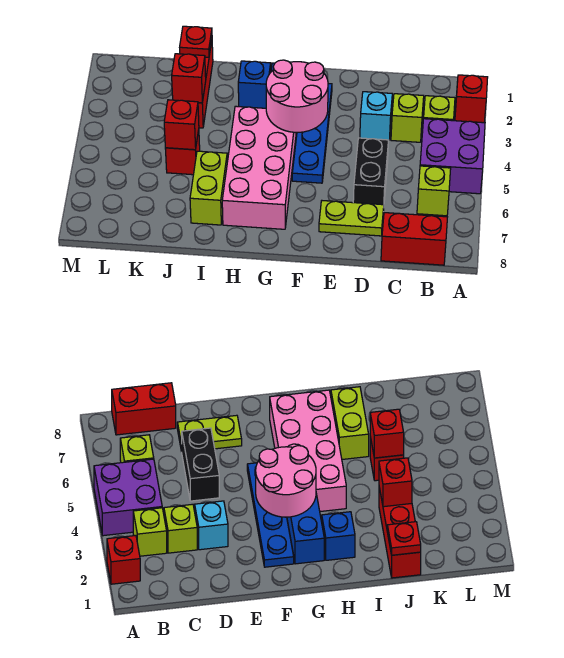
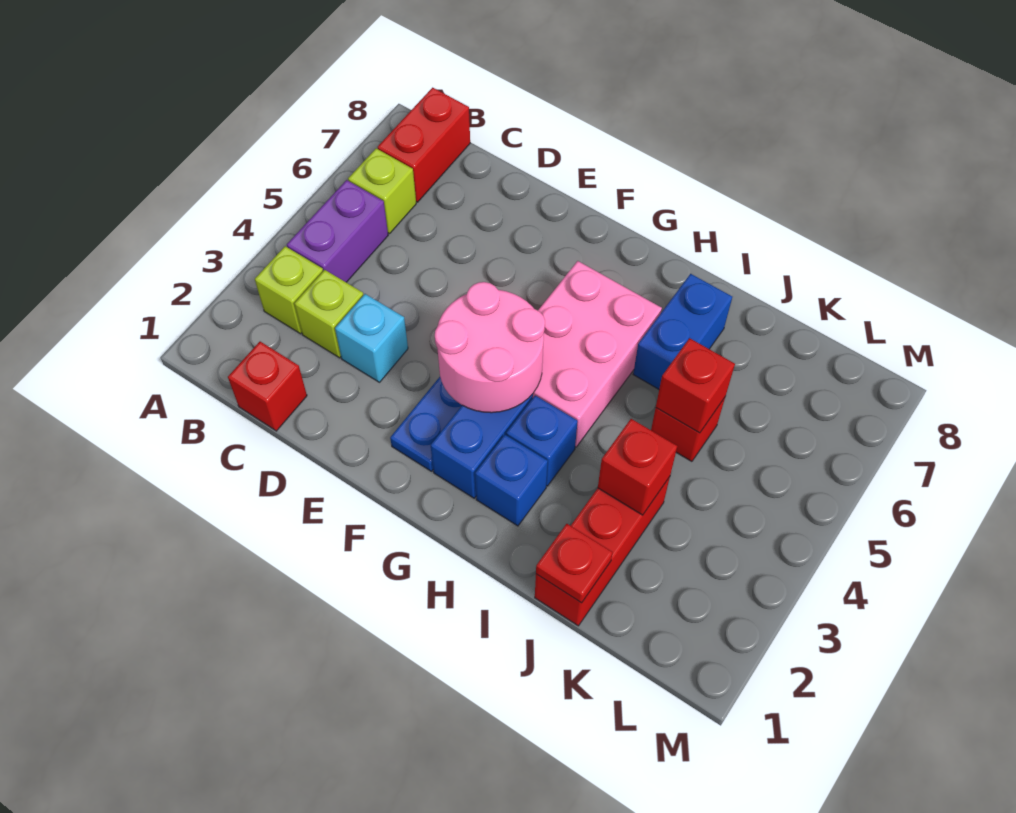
red 1x1 brick [455,75,488,123] -> red 1x1 brick moved to [228,342,307,431]
purple 2x2 brick [420,119,485,194] -> purple 1x2 brick [287,180,388,282]
red 1x2 brick [381,213,447,265] -> red 1x2 brick turned to [378,88,470,202]
black 1x2 brick [353,138,389,205] -> none
lime 1x2 plate [319,201,384,236] -> none
pink 2x4 brick [222,106,296,229] -> pink 2x3 brick [533,261,662,447]
none -> blue 1x1 brick [506,395,578,486]
lime 1x2 brick [190,151,227,225] -> blue 1x2 brick [633,274,732,389]

